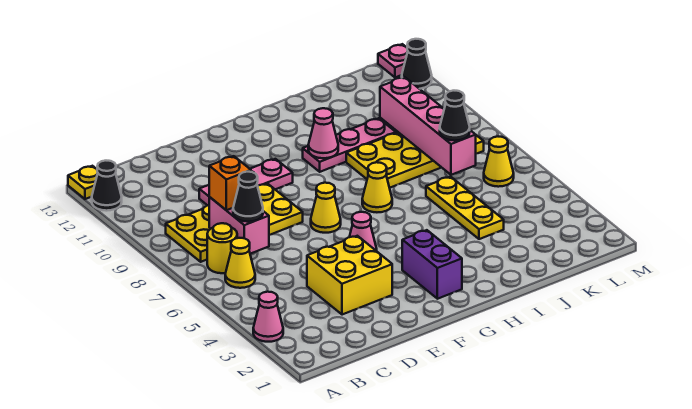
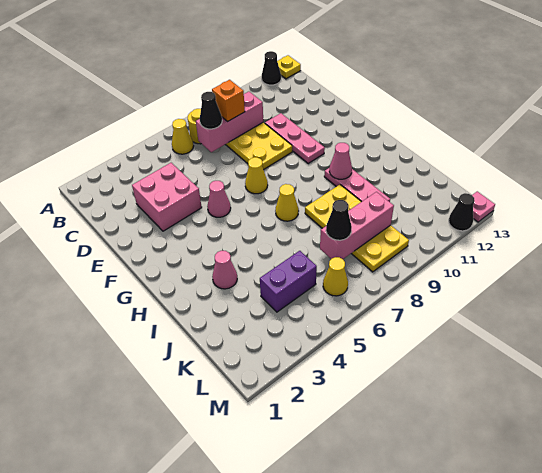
pink 1x1 cone [253,292,283,342] -> pink 1x1 cone moved to [212,251,237,289]
pink 1x2 brick [209,197,269,254] -> pink 1x3 brick [196,92,263,152]
yellow 2x2 brick [307,236,392,315] -> pink 2x2 brick [132,163,202,231]
purple 1x2 brick [402,230,462,299] -> purple 1x2 brick moved to [260,251,317,312]
yellow 1x3 plate [426,177,504,239] -> none
pink 1x4 brick [380,77,476,175] -> pink 1x3 brick [320,192,394,259]

